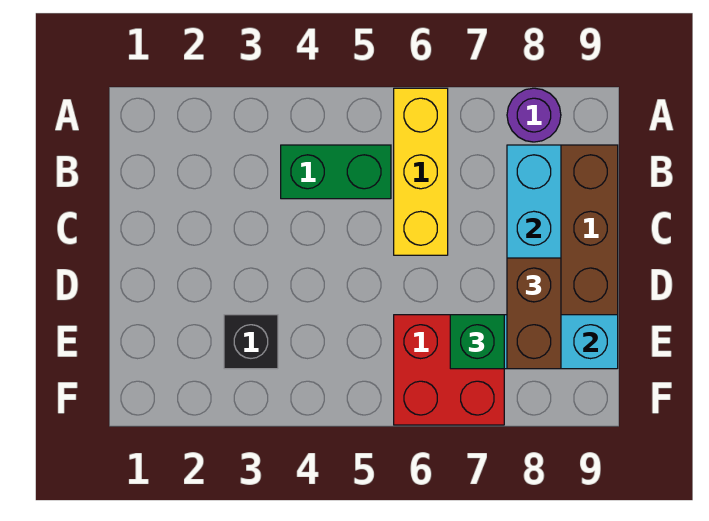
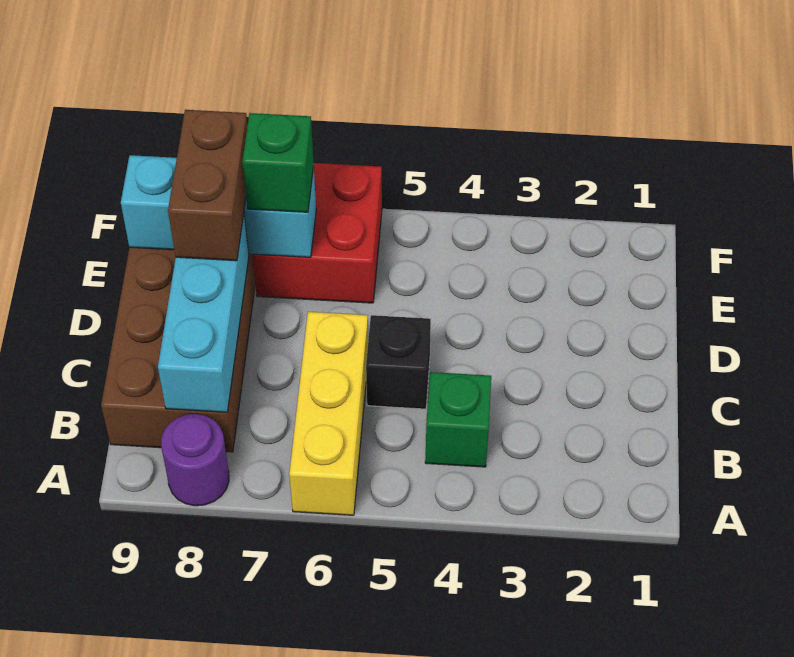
green 1x2 brick [281,145,391,199] -> green 1x1 brick [425,372,491,467]
black 1x1 brick [224,315,278,369] -> black 1x1 brick moved to [366,315,431,409]

